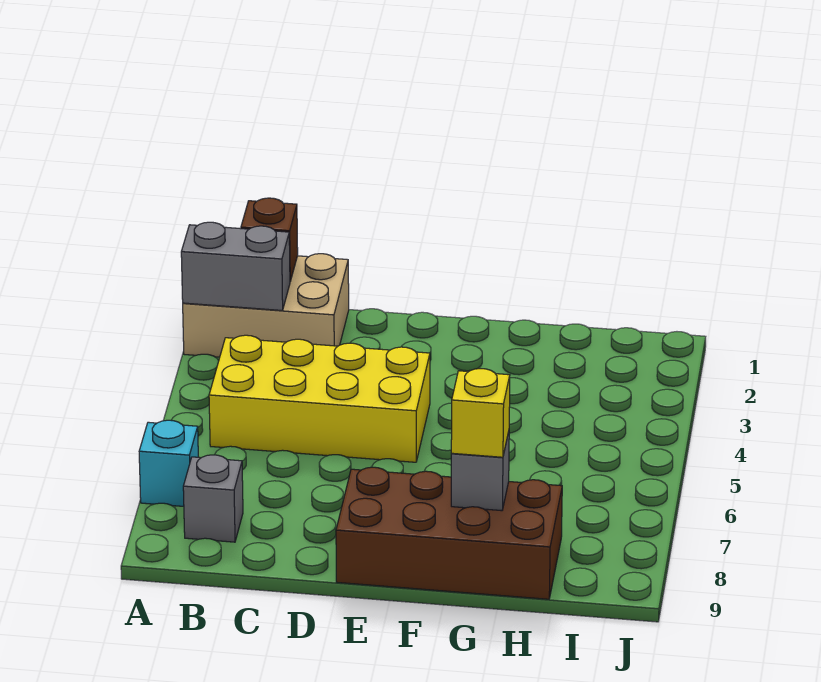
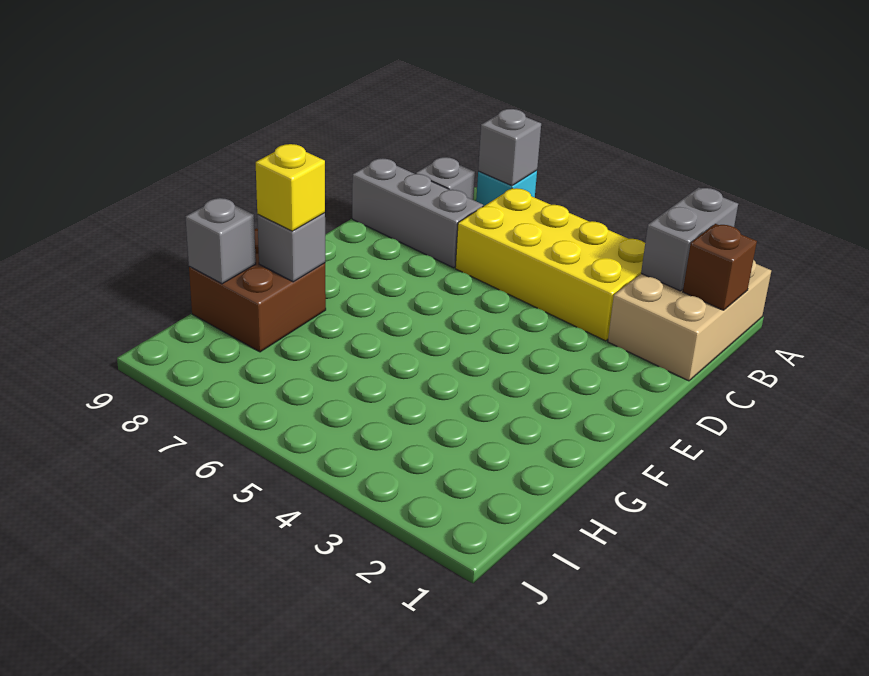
none -> grey 1x1 brick [478,109,541,186]
yellow 2x4 brick [209,335,430,462] -> yellow 2x4 brick turned to [455,188,645,341]
none -> grey 1x3 brick [352,158,483,268]
brown 2x4 brick [336,467,562,599] -> brown 2x2 brick [189,228,326,352]
none -> grey 1x1 brick [185,198,256,284]

